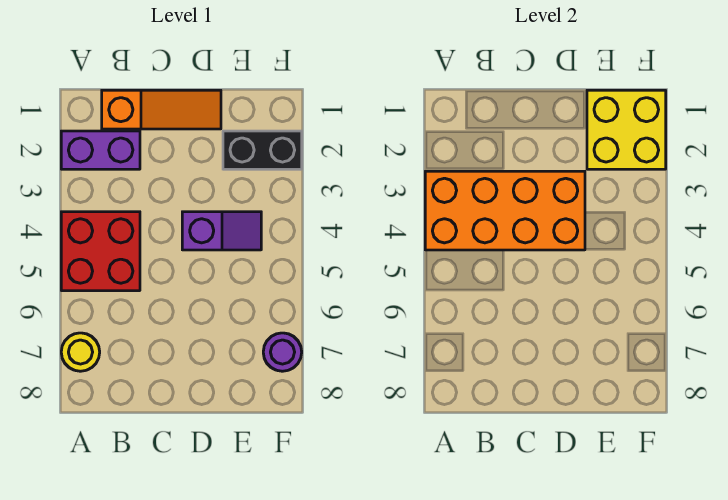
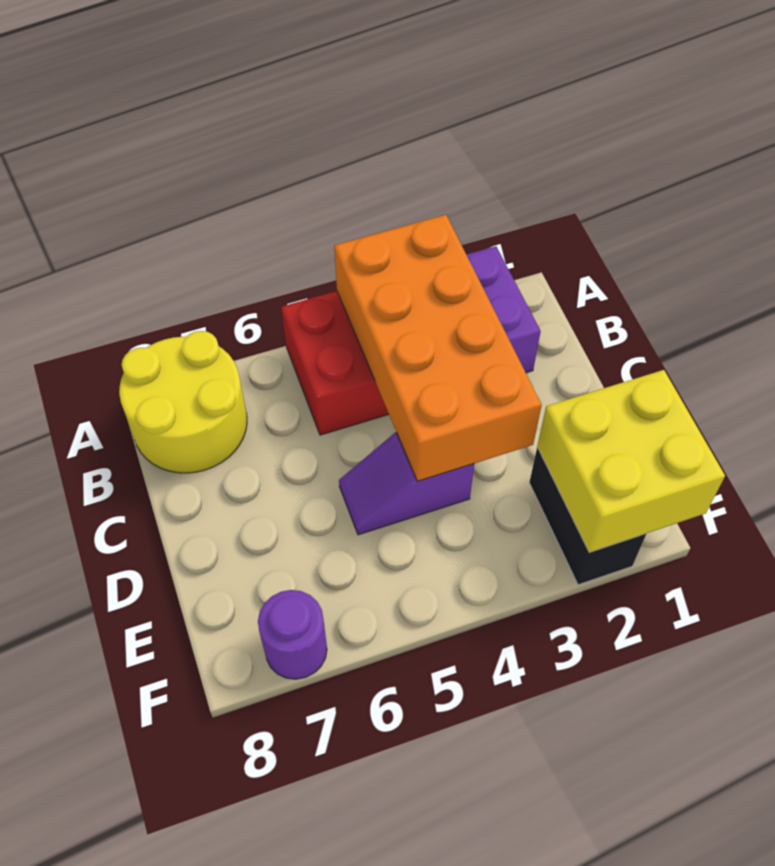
yellow 1x1 round brick [61,333,100,371] -> yellow 2x2 round brick [119,331,247,473]
orange 1x3 slope [102,90,221,129] -> none
purple 1x2 slope [182,212,261,250] -> purple 1x2 slope turned to [339,432,474,535]

